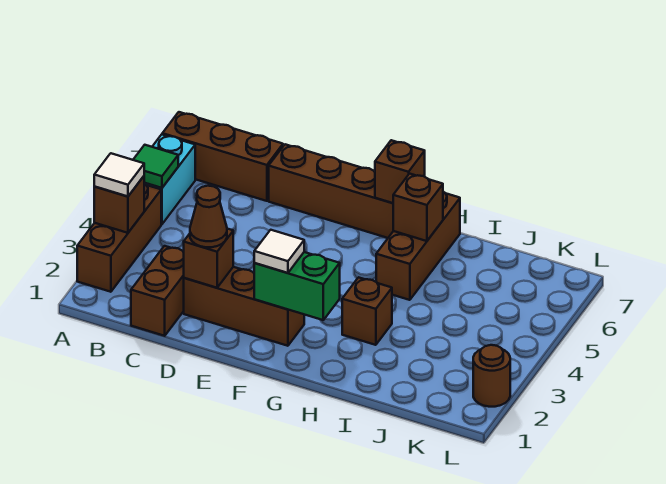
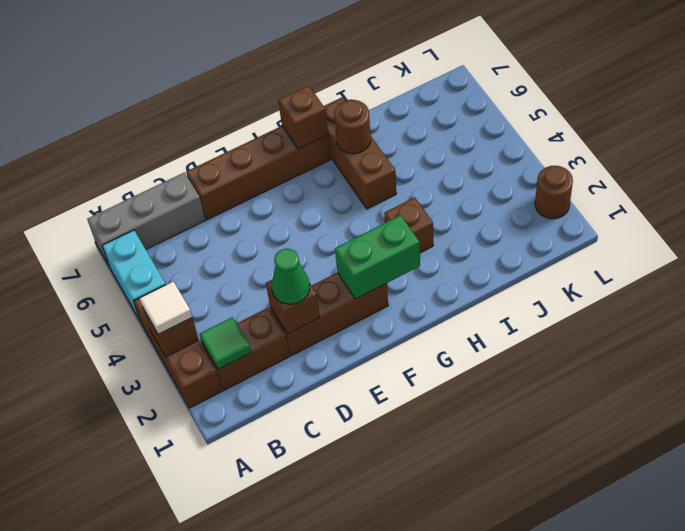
green 1x1 tile [133,145,178,188] -> green 1x1 tile moved to [200,317,251,369]
brown 1x3 brick [162,112,283,201] -> grey 1x3 brick [87,173,205,265]
brown 1x2 brick [131,246,184,336] -> brown 1x2 brick turned to [202,308,290,390]
brown 1x1 cone [190,186,227,247] -> green 1x1 cone [272,248,310,304]
white 1x1 tile [254,230,304,273] -> none
brown 1x1 brick [393,174,443,241] -> brown 1x1 round brick [334,100,371,154]

